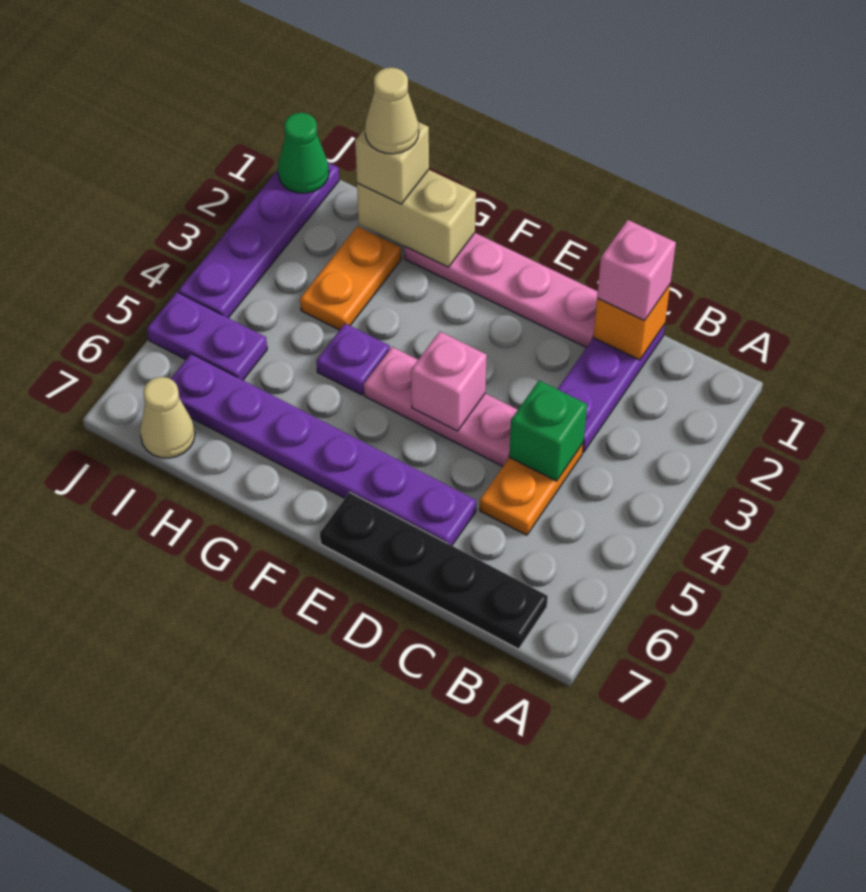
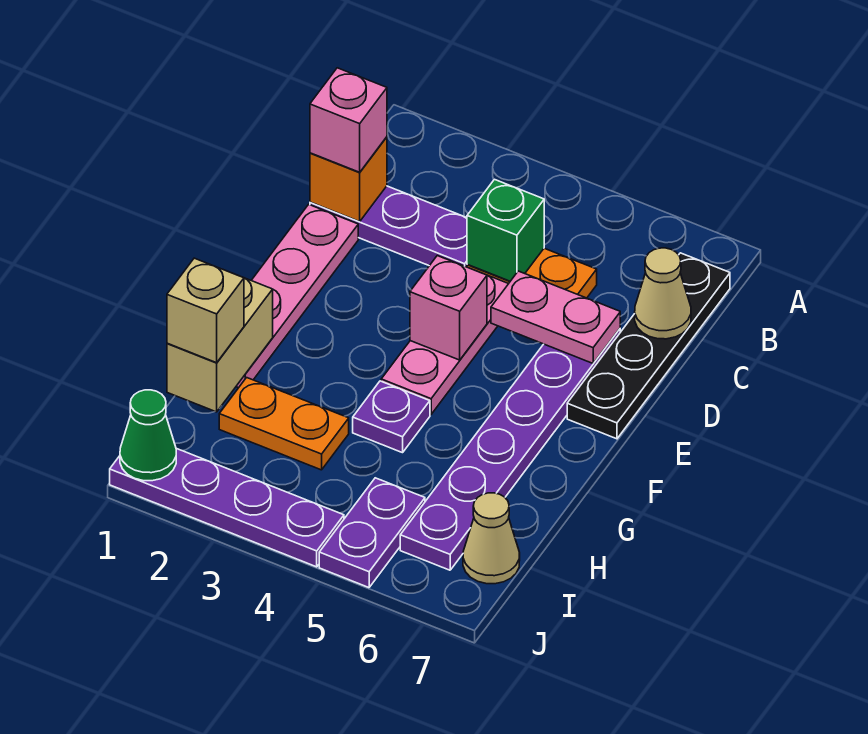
none -> pink 1x2 plate [491,271,620,363]
tan 1x1 cone [365,67,419,154] -> tan 1x1 cone moved to [635,248,691,339]

